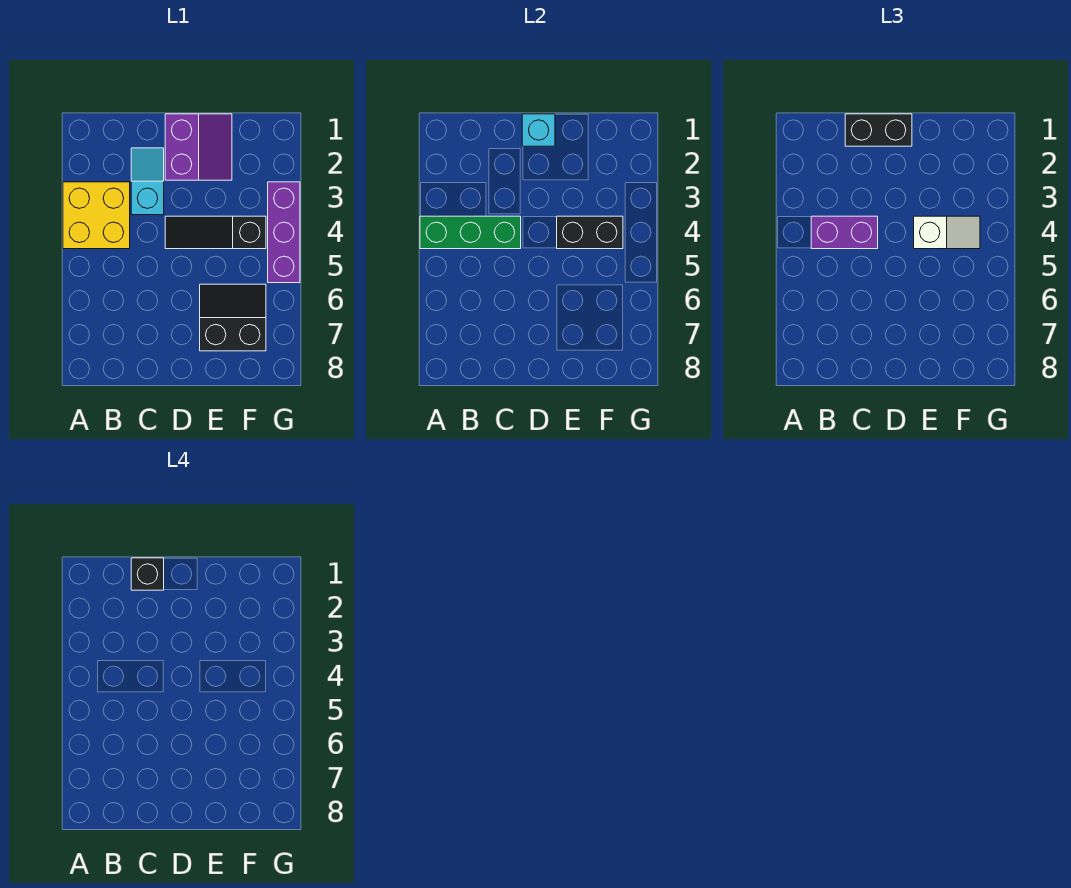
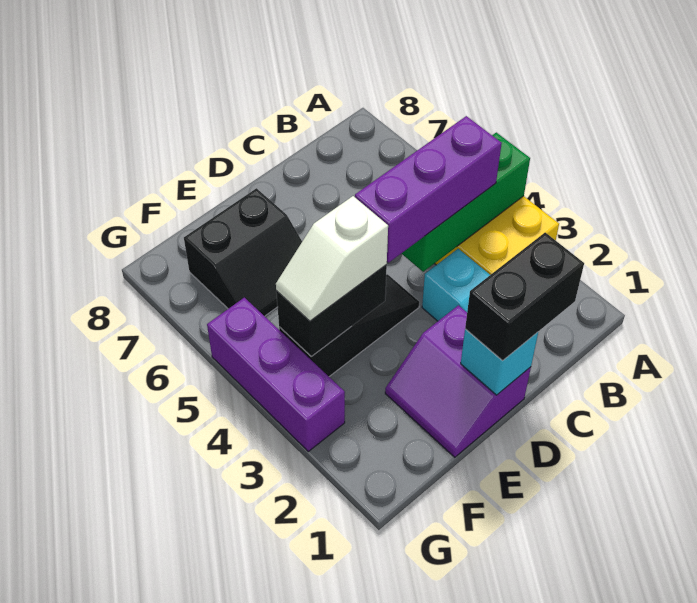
purple 1x2 brick [811,216,878,249] -> purple 1x3 brick [355,116,502,263]
black 1x1 brick [131,558,164,590] -> none

